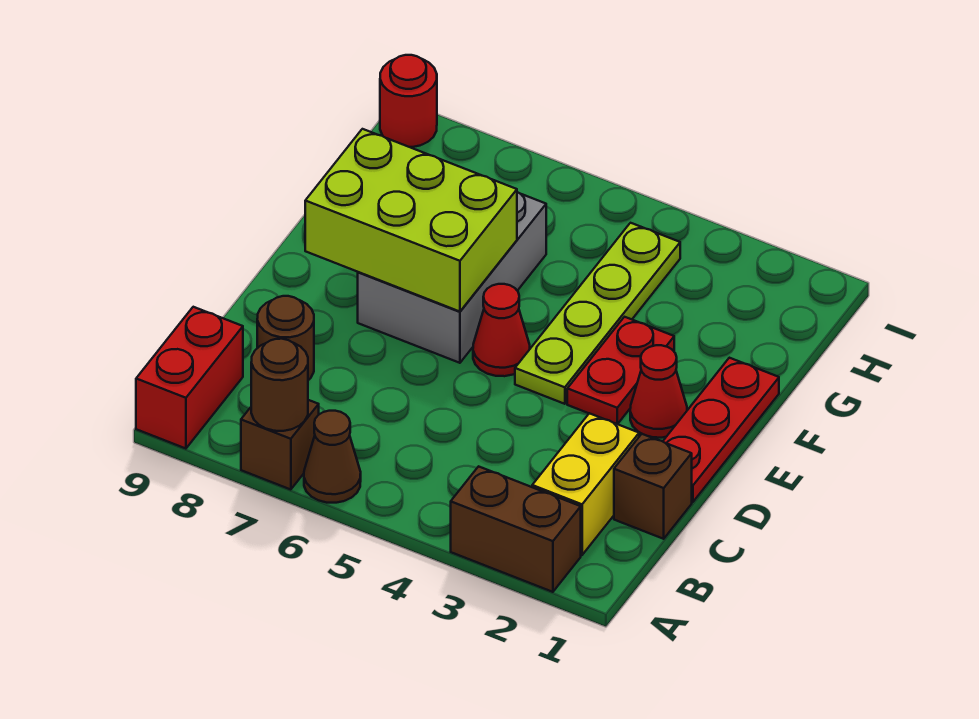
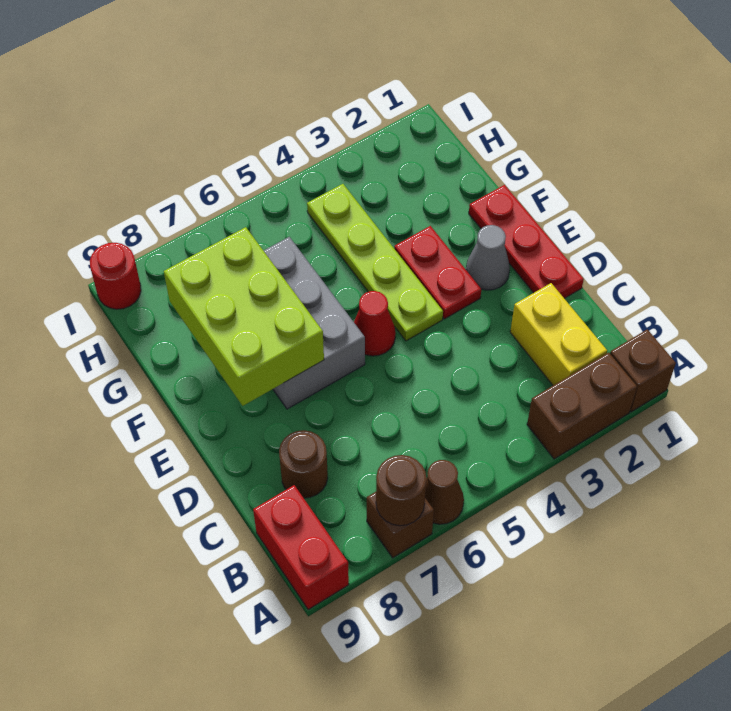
brown 1x1 brick [614,434,692,539] -> brown 1x1 brick moved to [610,329,676,412]
red 1x1 cone [630,345,687,438] -> grey 1x1 cone [466,225,510,290]
lime 2x3 brick [305,129,517,312] -> lime 2x3 brick turned to [164,227,324,406]

